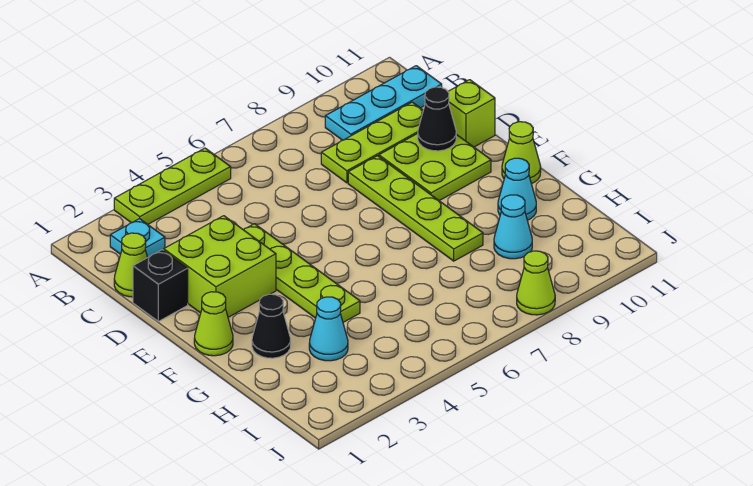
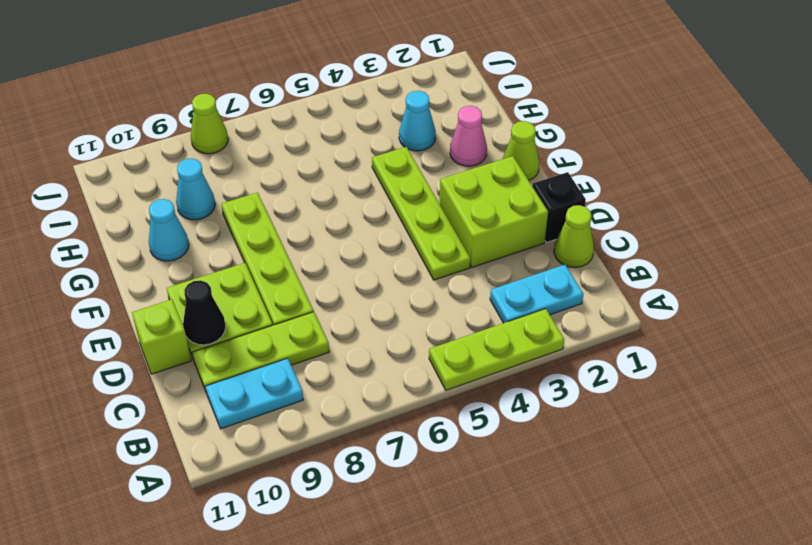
cyan 1x1 plate [110,219,165,257] -> cyan 1x2 plate [490,265,583,323]
cyan 1x3 plate [325,66,442,140] -> cyan 1x2 plate [205,358,303,429]
lime 1x1 cone [502,122,541,184] -> none
black 1x1 cone [252,294,291,358] -> pink 1x1 cone [450,106,487,166]

